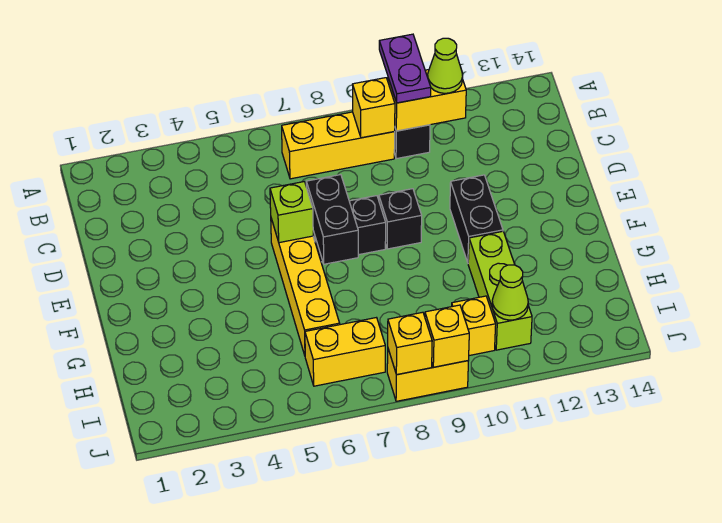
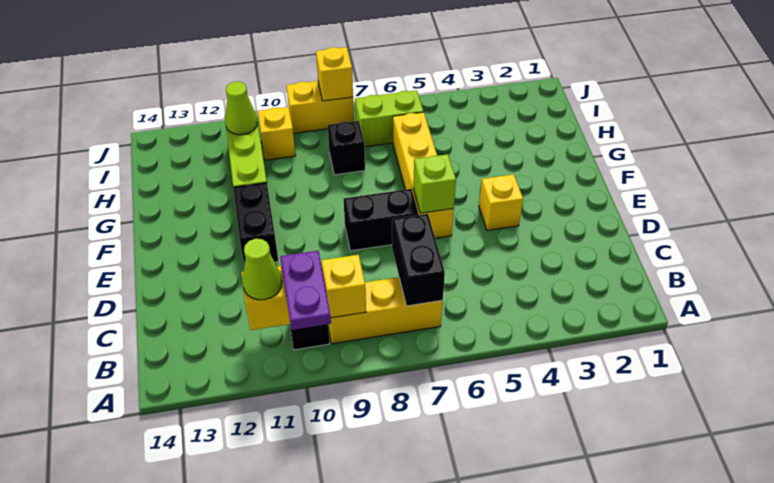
black 1x2 brick [306,175,358,264] -> black 1x2 brick moved to [392,214,445,306]
black 1x1 brick [379,189,422,249] -> black 1x1 brick moved to [328,121,365,175]
yellow 1x2 brick [305,318,385,386] -> lime 1x2 brick [355,90,423,147]
yellow 1x1 brick [425,305,469,367] -> yellow 1x1 brick moved to [479,174,523,231]

